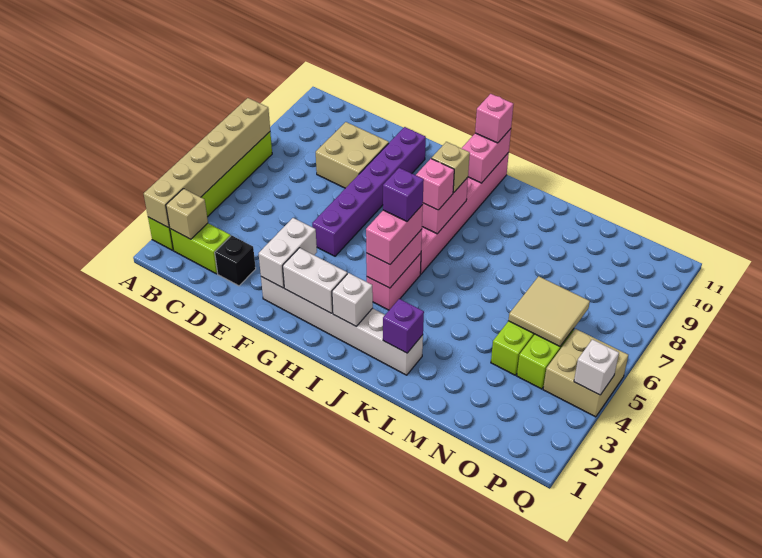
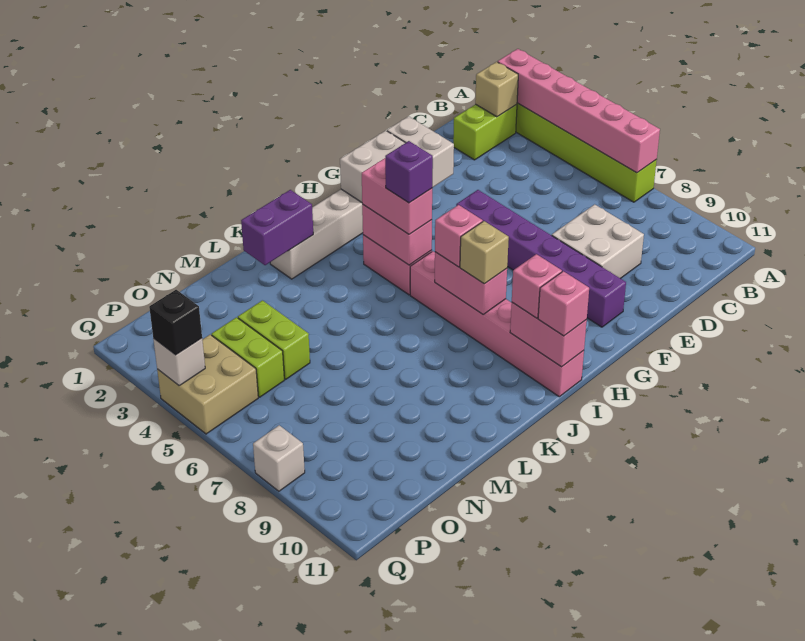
tan 1x6 brick [144,98,270,228] -> pink 1x6 brick [498,49,660,173]
black 1x1 brick [215,235,256,286] -> black 1x1 brick moved to [149,290,202,355]
tan 2x2 brick [316,122,389,188] -> white 2x2 brick [552,204,644,279]
white 1x1 brick [332,273,373,327] -> white 1x1 brick moved to [253,425,305,491]
none -> pink 1x1 brick [512,254,562,318]
purple 1x1 brick [383,299,424,353] -> purple 1x2 brick [241,190,313,265]
tan 2x2 tile [508,276,590,346] -> none

